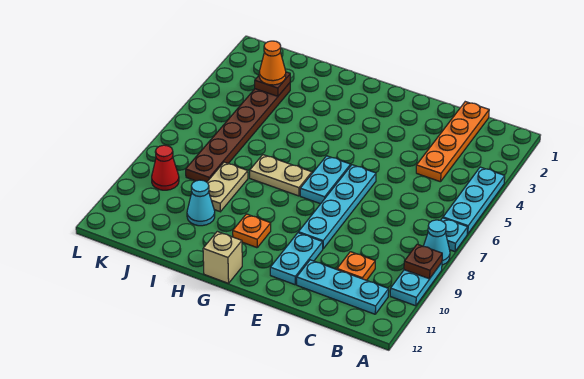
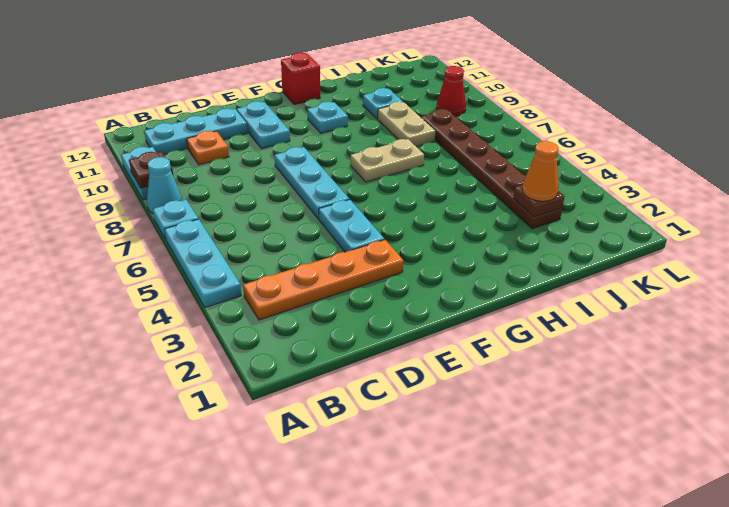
orange 1x4 plate [416,102,489,182] -> orange 1x4 plate turned to [243,240,403,320]
cyan 1x4 plate [299,165,376,249] -> cyan 1x3 plate [275,147,349,219]
cyan 1x2 plate [300,156,351,204] -> cyan 1x2 plate moved to [319,199,384,252]
orange 1x1 plate [233,214,271,248] -> cyan 1x1 plate [307,102,348,133]
tan 1x1 brick [203,232,242,283] -> red 1x1 brick [281,53,320,105]
cyan 1x1 cone [187,180,215,226] -> cyan 1x1 plate [363,88,403,119]

